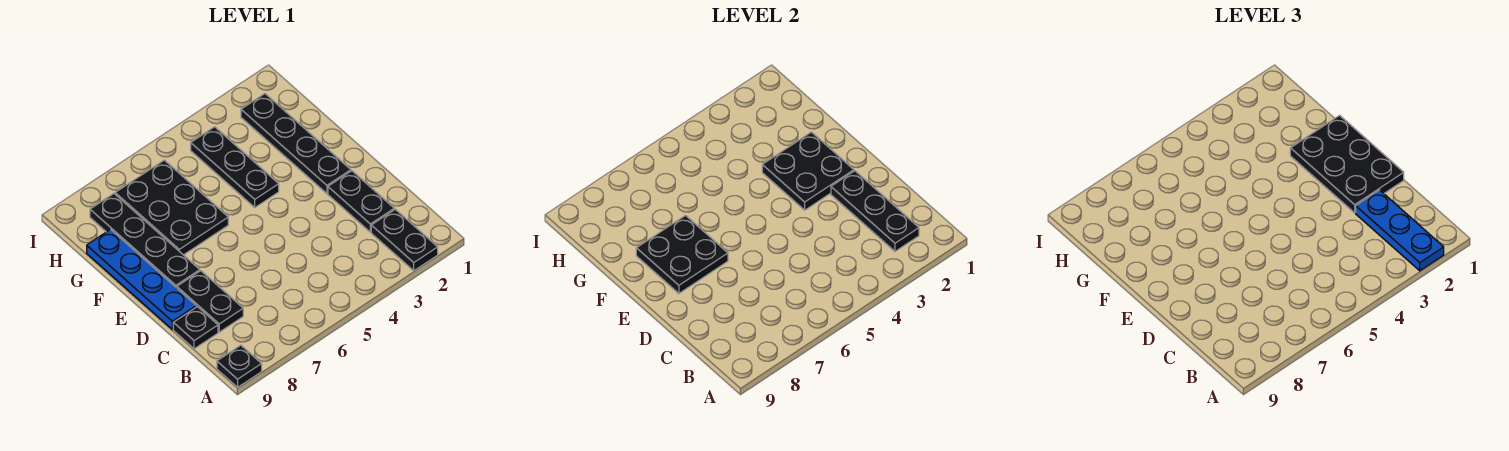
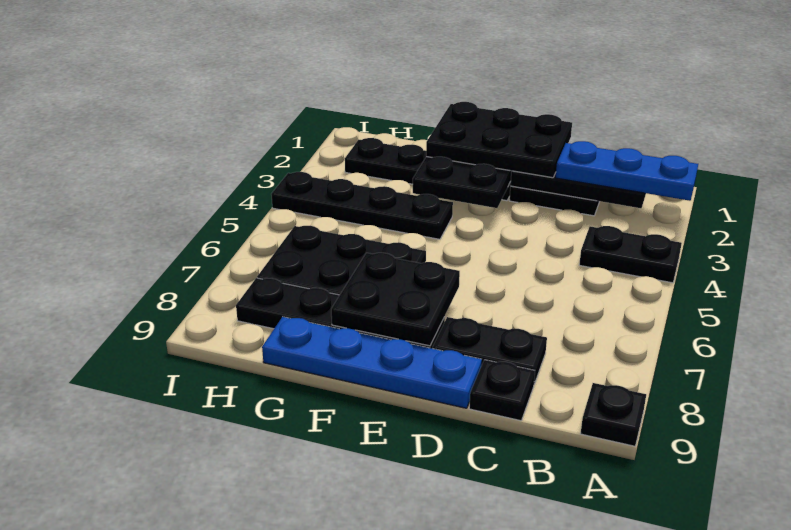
black 1x2 plate [371,209,438,271] -> black 1x2 plate moved to [579,226,682,283]
black 1x3 plate [191,127,279,207] -> black 1x4 plate [271,172,453,239]

